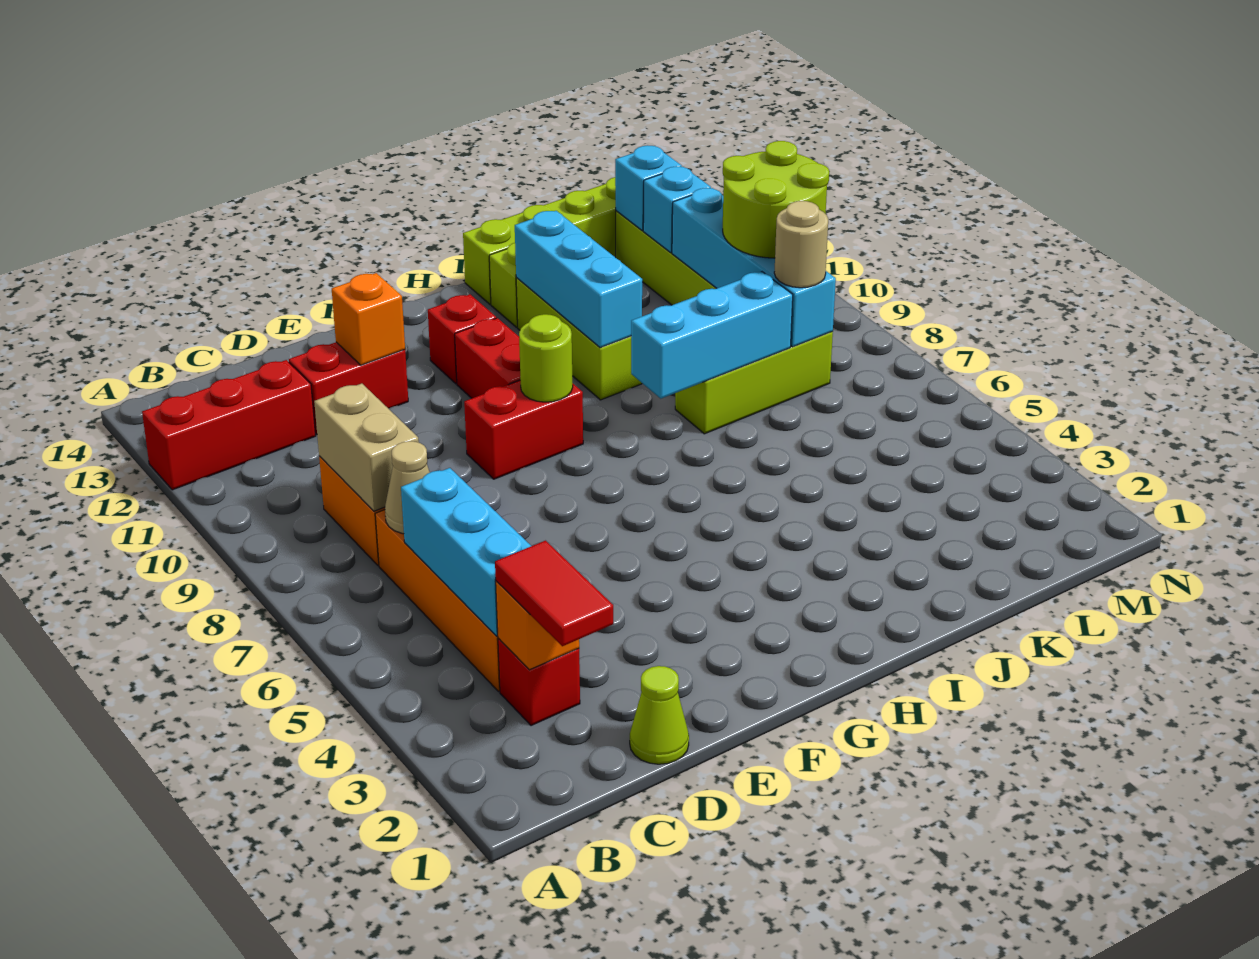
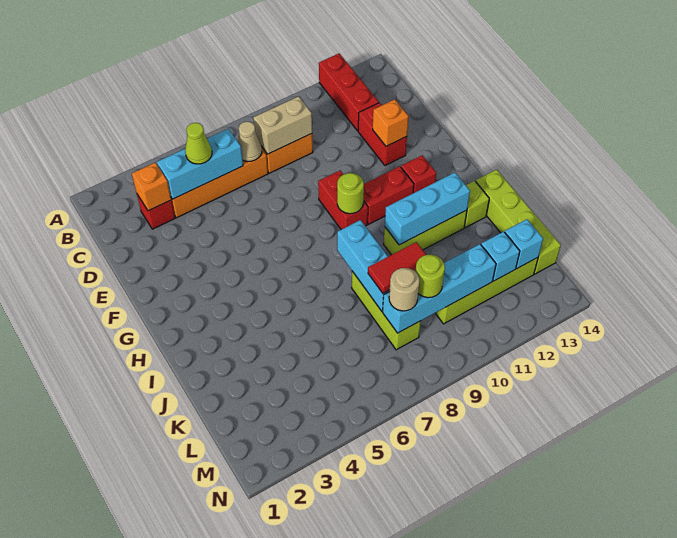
red 1x2 tile [495,541,613,646] -> red 1x2 tile moved to [368,242,426,293]
lime 1x1 cone [630,666,689,764] -> lime 1x1 cone moved to [185,123,212,164]
lime 2x2 round brick [723,141,829,258] -> lime 1x1 round brick [415,255,445,298]

